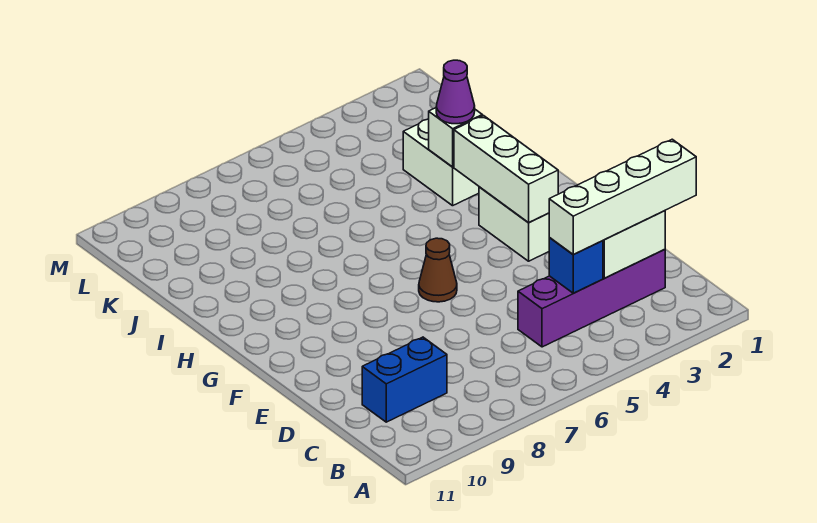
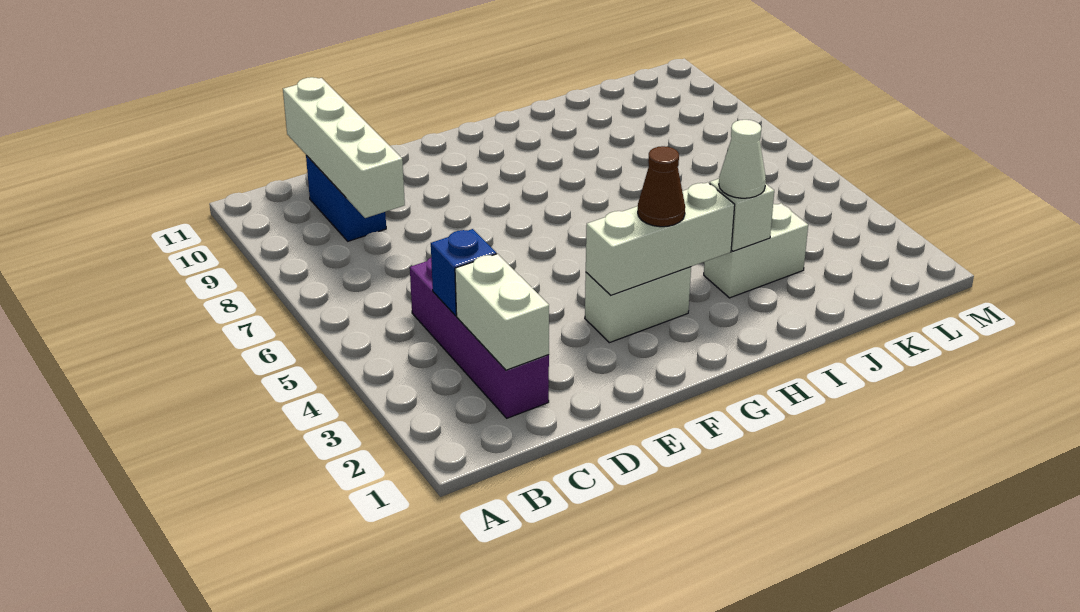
white 1x4 brick [549,139,696,255] -> white 1x4 brick moved to [283,77,405,218]
brown 1x1 cone [419,238,457,302] -> brown 1x1 cone moved to [638,146,685,227]
purple 1x1 cone [436,60,475,124] -> white 1x1 cone [719,120,766,198]

